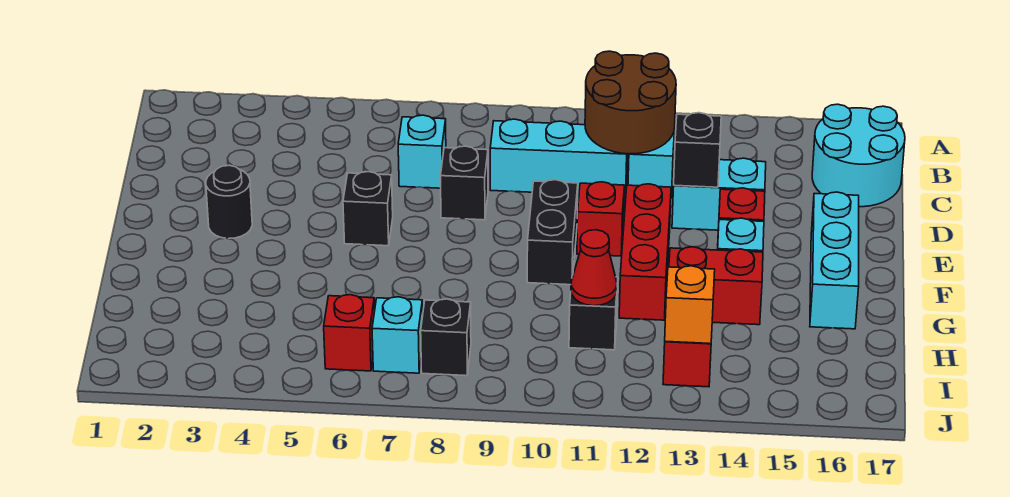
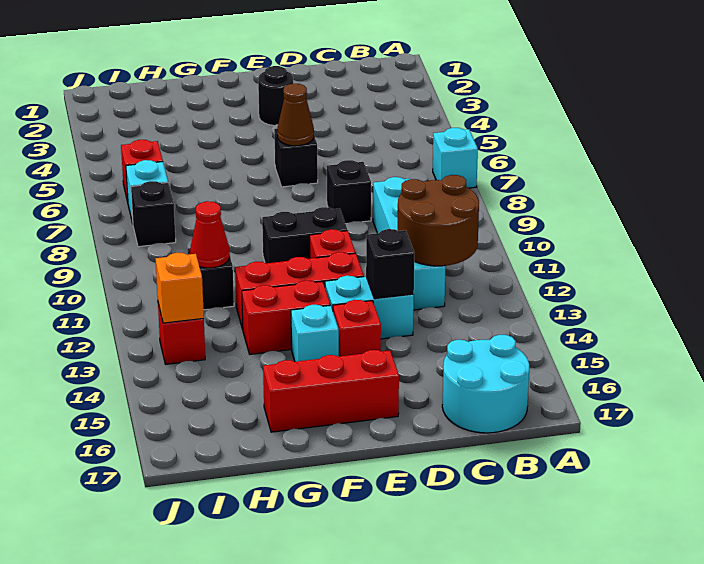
cyan 1x1 brick [398,115,446,188] -> cyan 1x1 brick moved to [433,128,478,188]
cyan 1x2 brick [672,158,766,230] -> cyan 1x2 brick turned to [325,276,414,339]
none -> brown 1x1 cone [277,84,314,146]
cyan 1x3 brick [810,192,859,329] -> red 1x3 brick [263,350,399,432]
red 1x2 brick [669,247,763,325] -> red 1x2 brick turned to [242,280,330,354]

